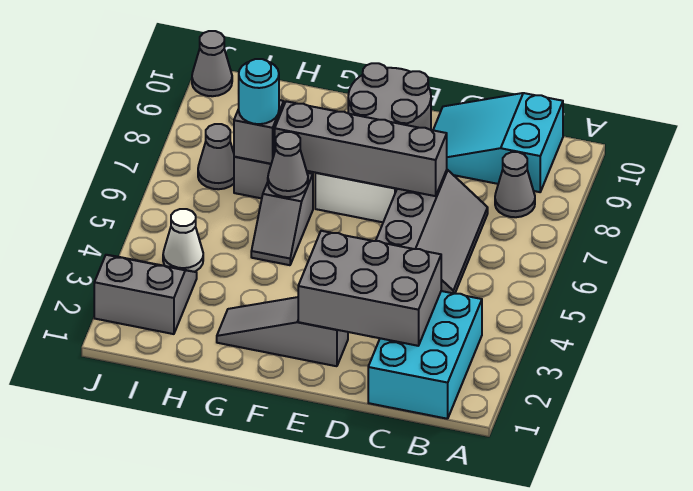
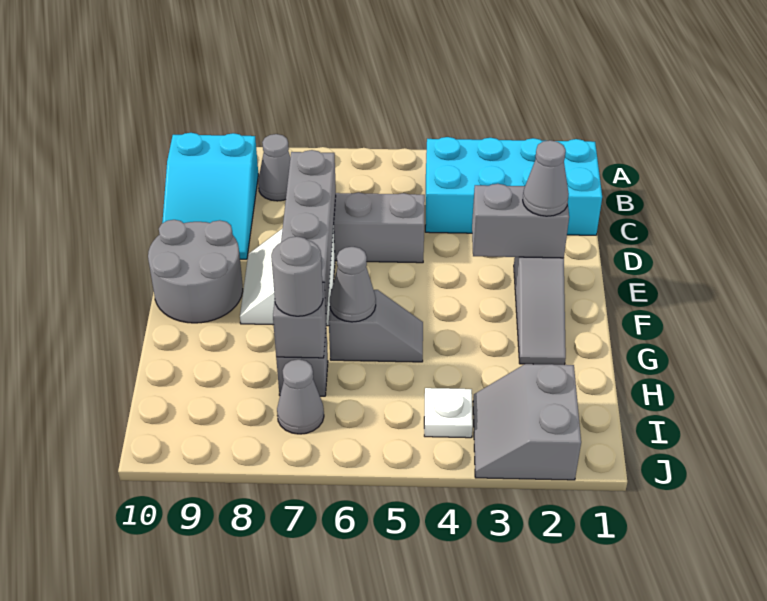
cyan 2x3 brick [368,291,482,419] -> cyan 2x4 brick [425,137,602,235]
grey 2x3 brick [298,231,441,346] -> grey 1x2 brick [472,184,569,258]
cyan 1x1 round brick [239,59,279,124] -> grey 1x1 round brick [271,236,323,316]
white 1x1 cone [163,209,203,272] -> white 1x1 plate [424,388,473,438]
grey 1x1 cone [192,31,232,96] -> grey 1x1 cone moved to [523,140,569,216]

